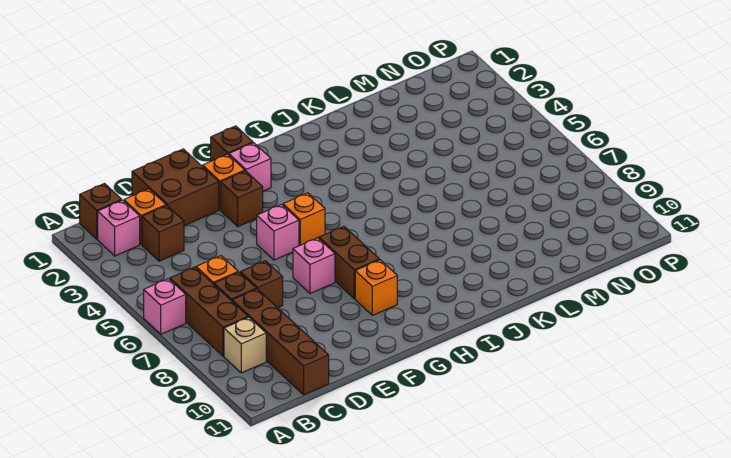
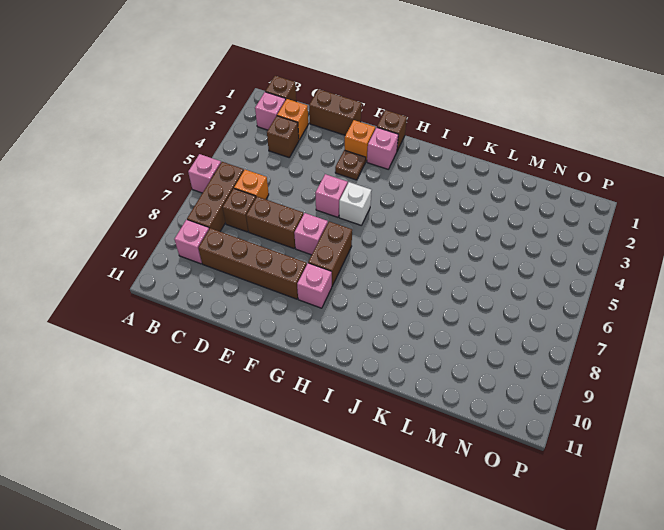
tan 1x1 brick [224,317,266,373] -> pink 1x1 brick [174,220,209,264]
brown 1x4 brick [232,289,329,395] -> brown 1x4 brick turned to [198,228,307,299]
brown 2x2 brick [132,149,219,226] -> brown 1x2 brick [309,89,362,135]
brown 1x1 brick [240,261,283,308] -> brown 1x2 brick [246,197,304,248]
brown 1x1 brick [221,171,263,227] -> brown 1x1 plate [335,150,366,180]
orange 1x1 brick [283,193,325,246] -> white 1x1 brick [339,182,372,225]
orange 1x1 brick [355,260,397,315] -> pink 1x1 brick [297,263,332,308]

